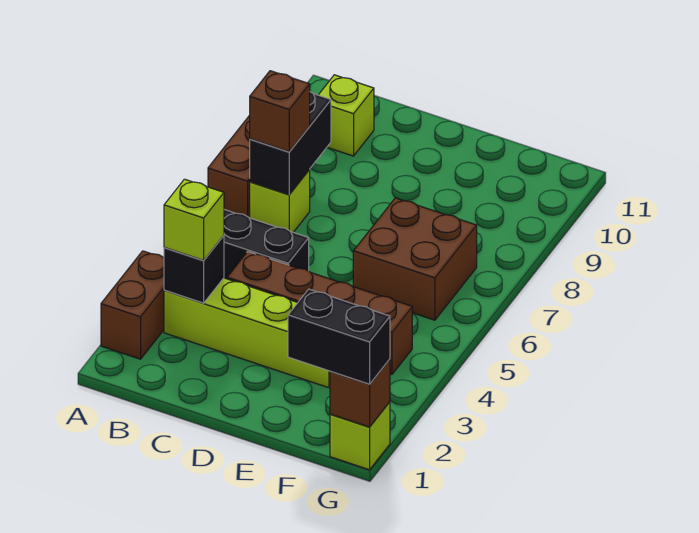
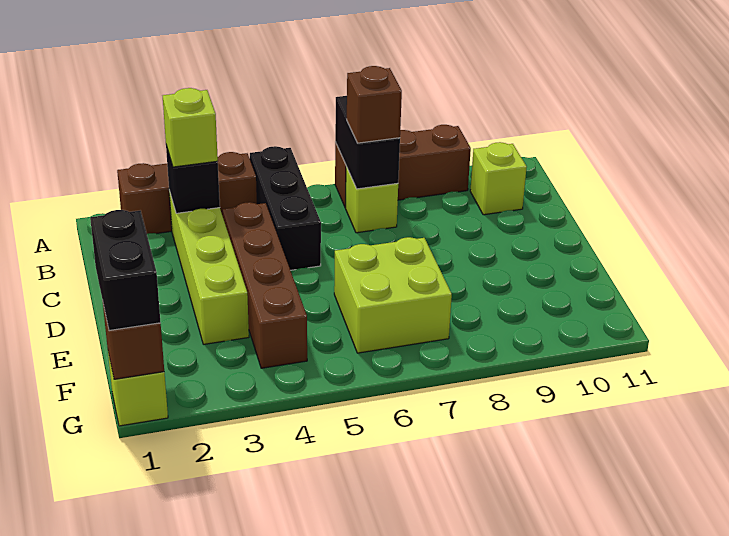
brown 1x2 brick [101,251,164,359] -> brown 1x3 brick [117,152,257,234]
black 1x2 brick [250,92,331,195] -> black 1x2 brick turned to [335,96,400,189]
brown 2x2 brick [353,198,477,320] -> lime 2x2 brick [334,237,452,353]

